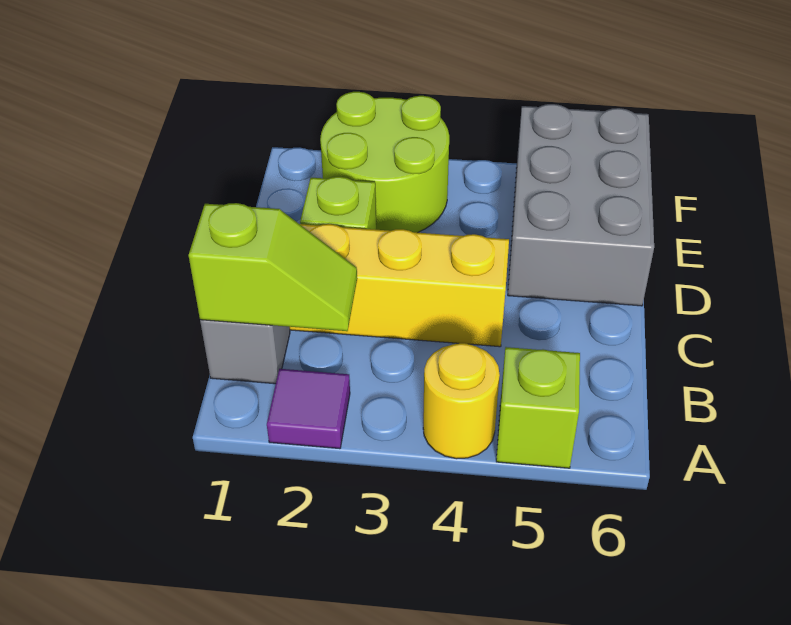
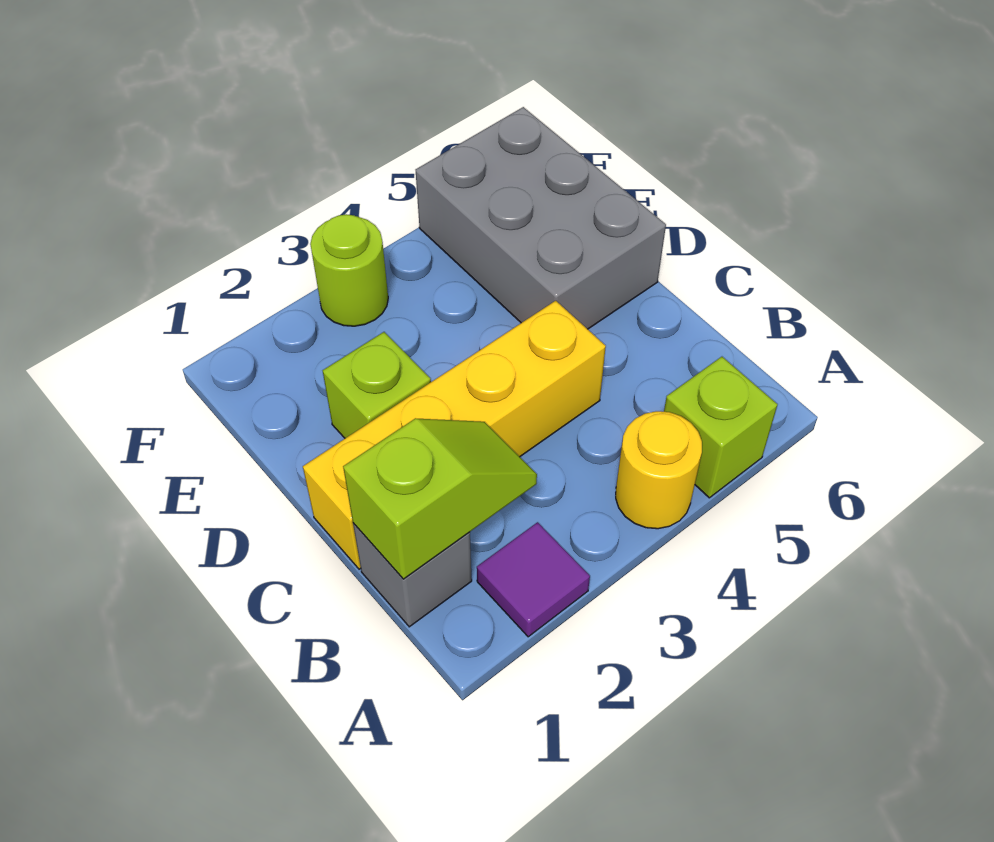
lime 2x2 round brick [320,92,449,233] -> lime 1x1 round brick [310,214,388,326]

